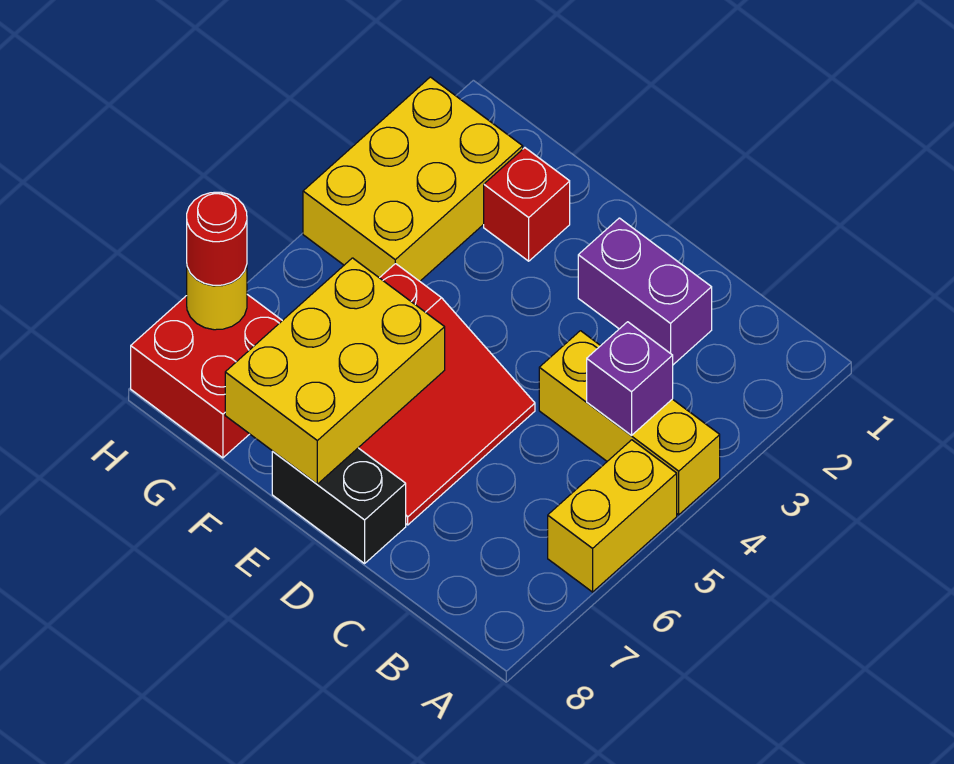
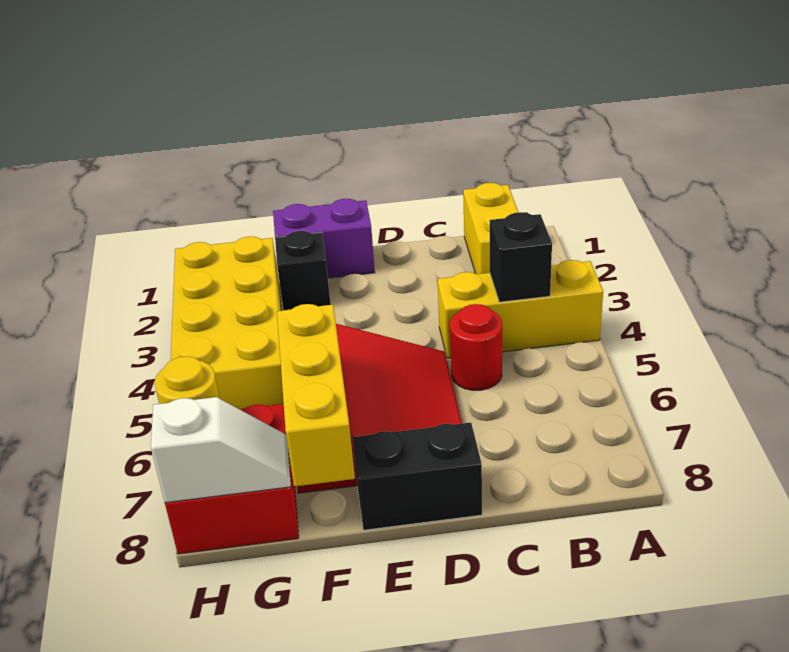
yellow 1x2 brick [548,440,677,592] -> yellow 1x2 brick moved to [463,183,518,274]
purple 1x1 brick [587,322,673,435] -> black 1x1 brick [490,212,552,302]
purple 1x2 brick [578,218,712,365] -> purple 1x2 brick moved to [273,199,375,278]
yellow 2x3 brick [225,258,445,484] -> yellow 1x3 brick [277,304,355,486]
red 1x1 brick [484,148,570,261] -> black 1x1 brick [275,231,331,310]
yellow 2x3 brick [303,77,523,281] -> yellow 2x4 brick [171,236,284,409]
none -> white 1x2 slope [151,397,291,503]
red 1x1 round brick [187,192,247,285] -> red 1x1 round brick moved to [450,304,502,390]

